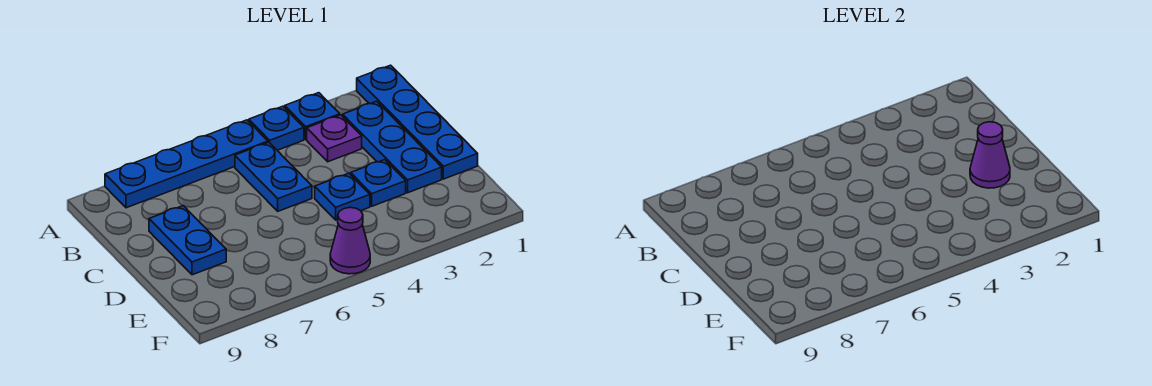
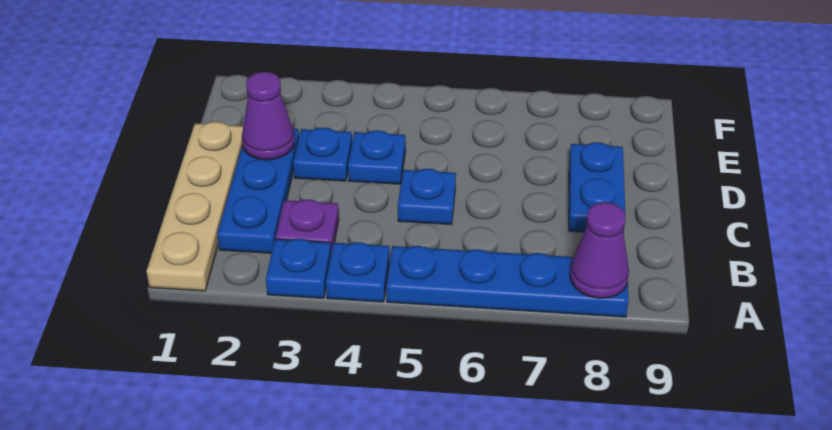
blue 1x4 plate [357,65,478,179] -> tan 1x4 plate [146,122,243,291]
blue 1x2 plate [235,142,312,211] -> blue 1x1 plate [398,169,456,224]
purple 1x1 cone [330,207,370,274] -> purple 1x1 cone moved to [570,202,629,298]

